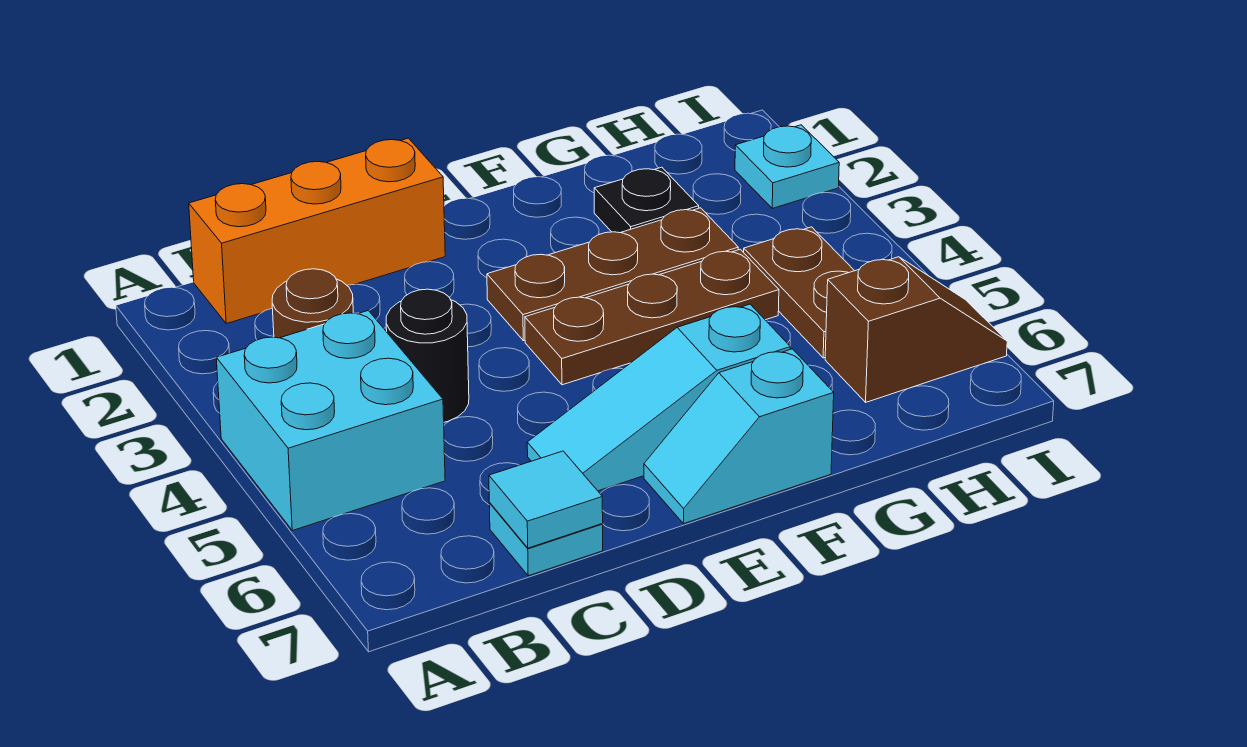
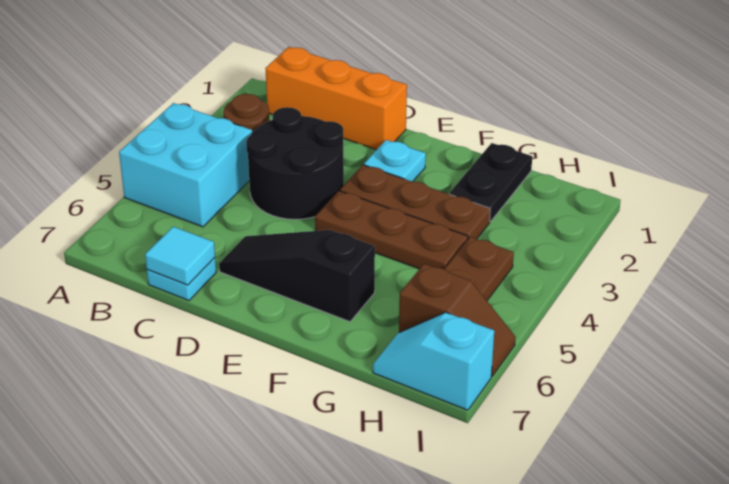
black 1x1 round brick [386,289,469,422] -> black 2x2 round brick [246,107,344,219]
cyan 1x3 slope [527,304,790,491] -> black 1x3 slope [219,230,375,322]
cyan 1x2 slope [644,349,834,524] -> cyan 1x2 slope moved to [373,313,494,410]
black 1x1 plate [594,167,699,233] -> black 1x2 plate [449,143,532,222]
cyan 1x1 plate [735,125,839,208] -> cyan 1x1 plate moved to [364,140,426,182]

